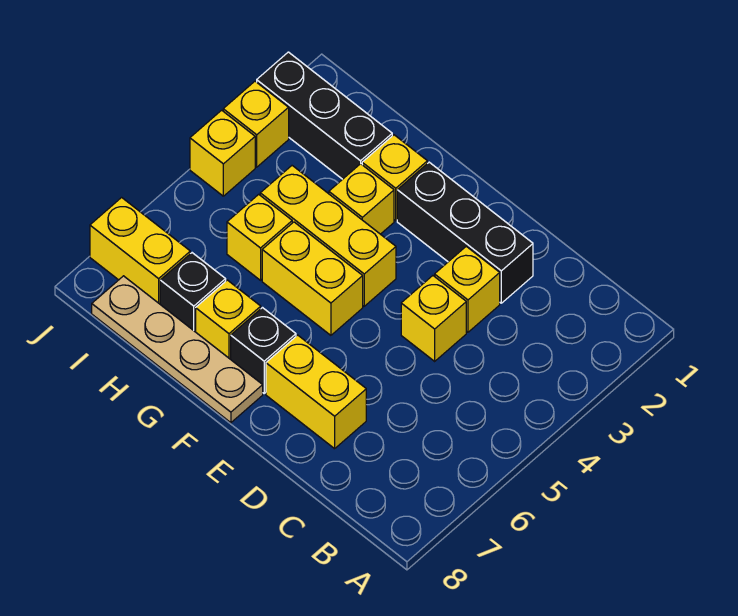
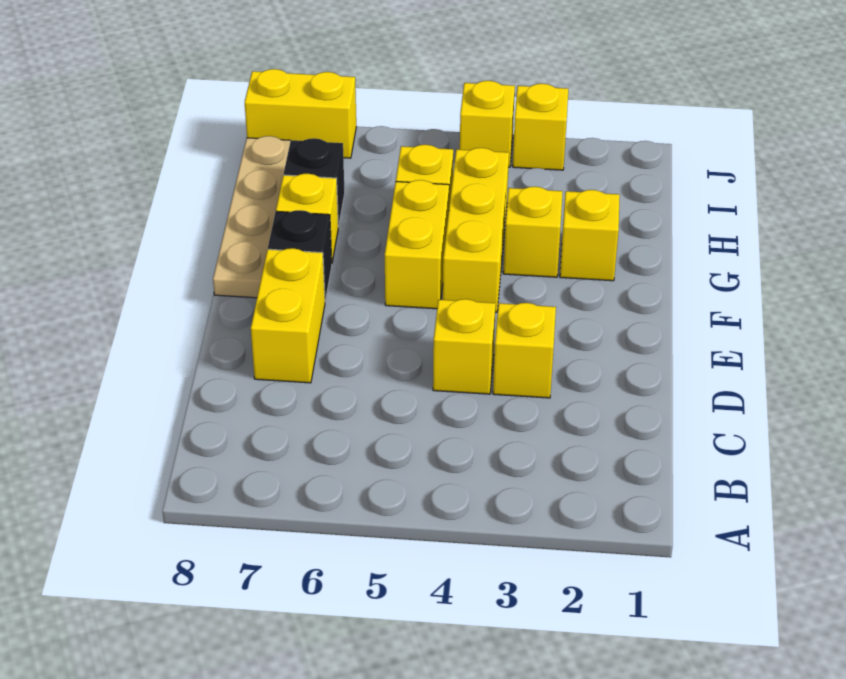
black 1x3 brick [397,162,533,303] -> none
black 1x3 brick [257,52,392,179] -> none
yellow 1x2 brick [90,198,190,304] -> yellow 1x2 brick turned to [245,69,356,158]

